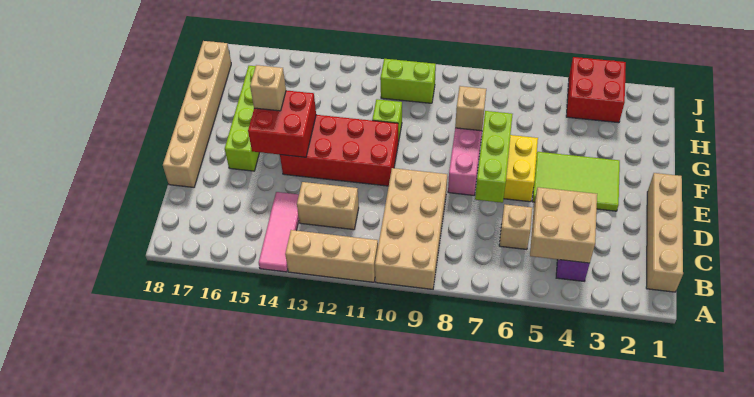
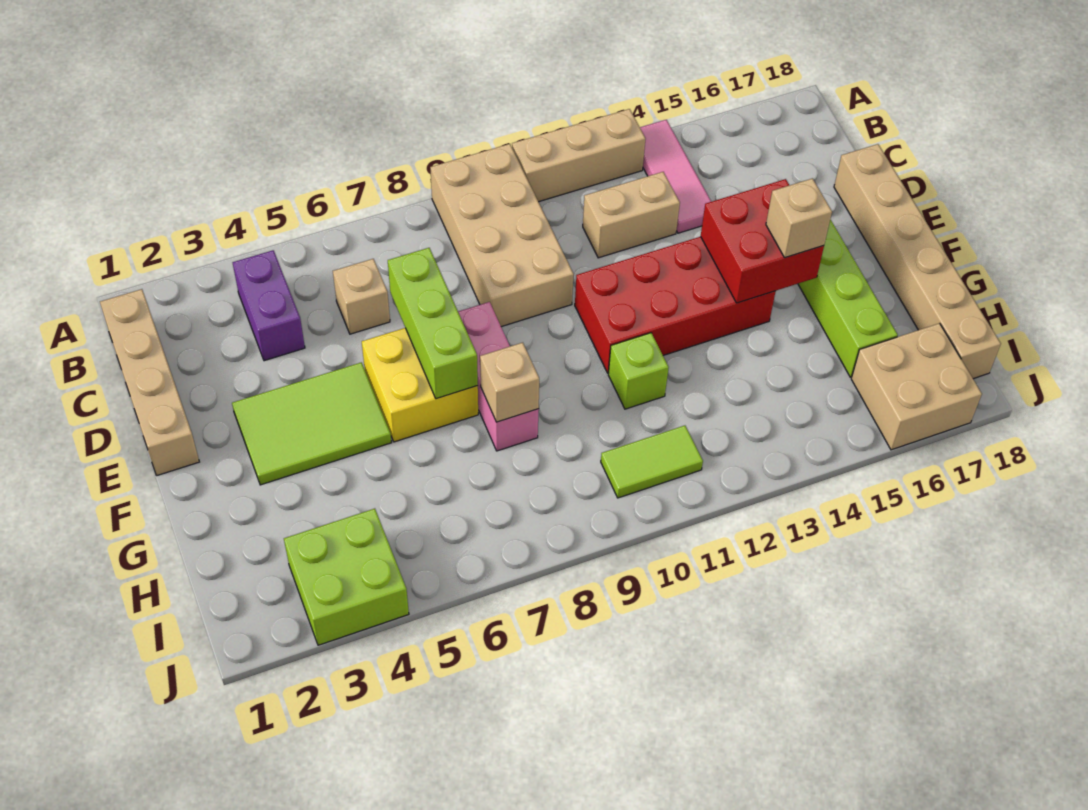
tan 2x2 brick [530,187,597,263] -> tan 2x2 brick moved to [851,323,982,450]
red 2x2 brick [566,57,626,123] -> lime 2x2 brick [284,509,409,645]
lime 1x2 brick [380,59,436,103] -> lime 1x2 tile [601,426,703,498]

